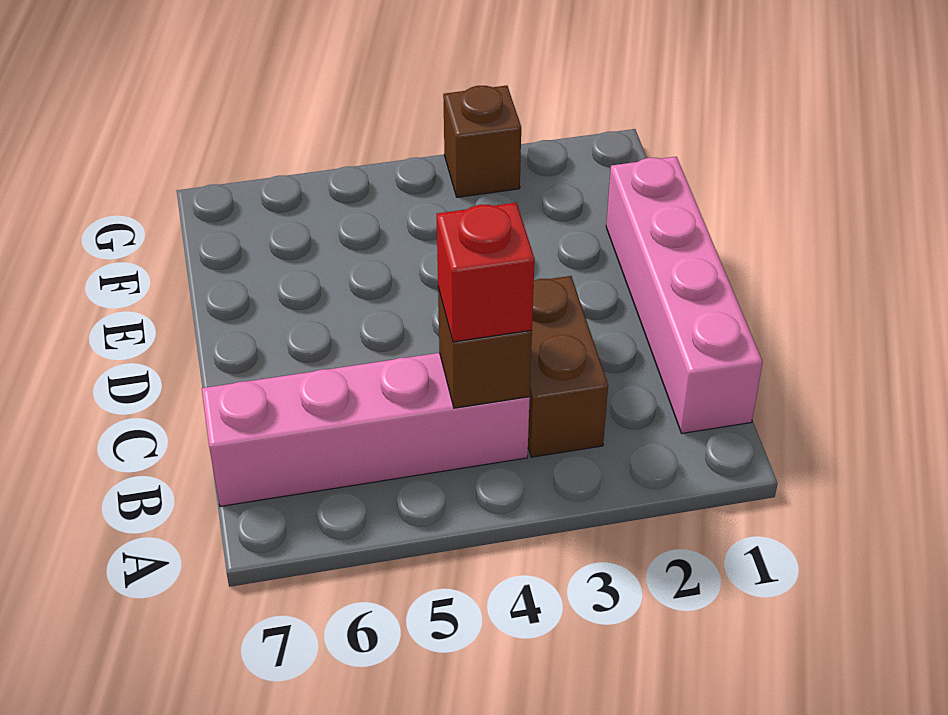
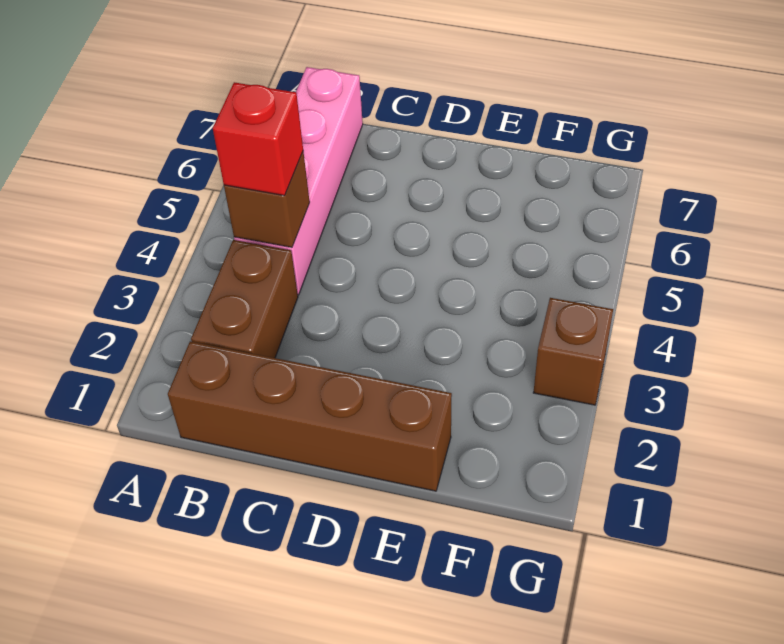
pink 1x4 brick [606,157,763,433] -> brown 1x4 brick [168,341,452,491]
brown 1x2 brick [528,276,608,457] -> brown 1x2 brick turned to [191,240,298,358]

